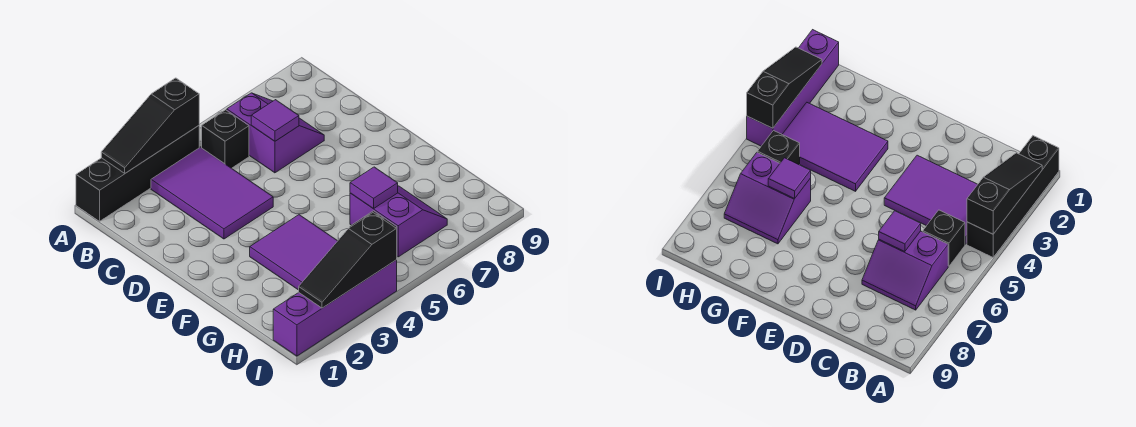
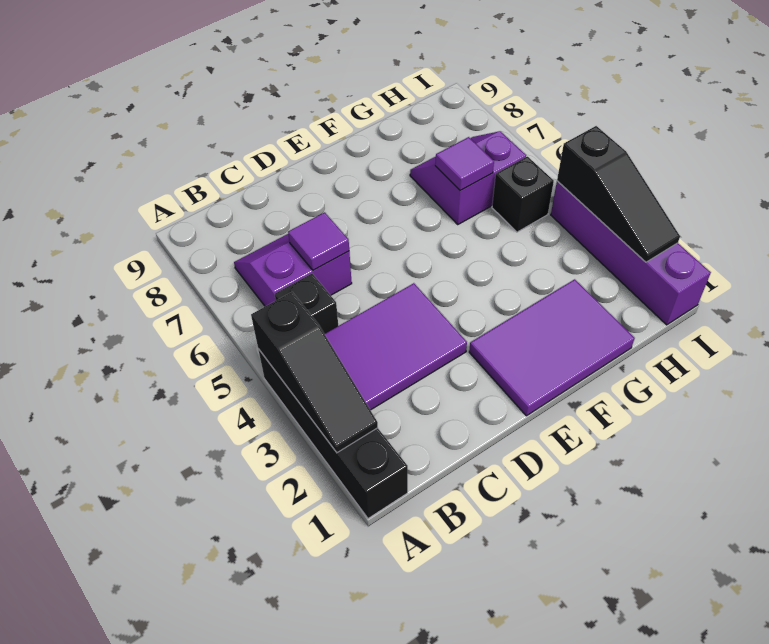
purple 2x3 tile [250,215,337,290] -> purple 2x3 tile moved to [469,279,635,416]

